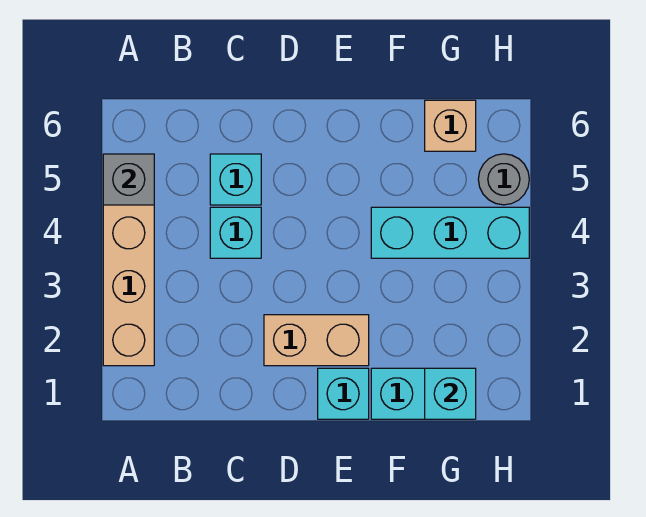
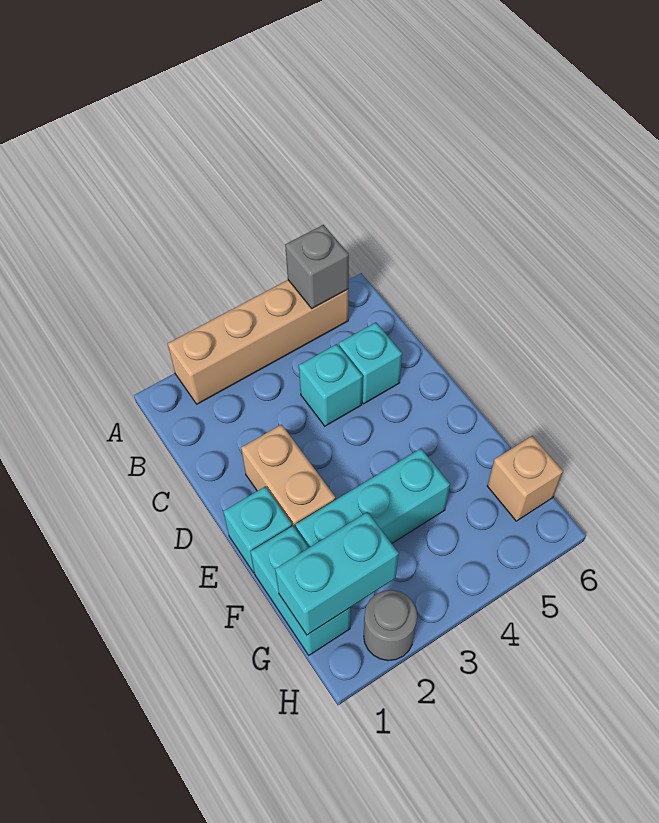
cyan 1x3 brick [371,207,529,258] -> cyan 1x3 brick turned to [295,449,450,548]
cyan 1x1 brick [425,368,476,419] -> cyan 1x2 brick [275,512,399,635]
grey 1x1 round brick [478,154,529,205] -> grey 1x1 round brick moved to [364,590,417,661]

